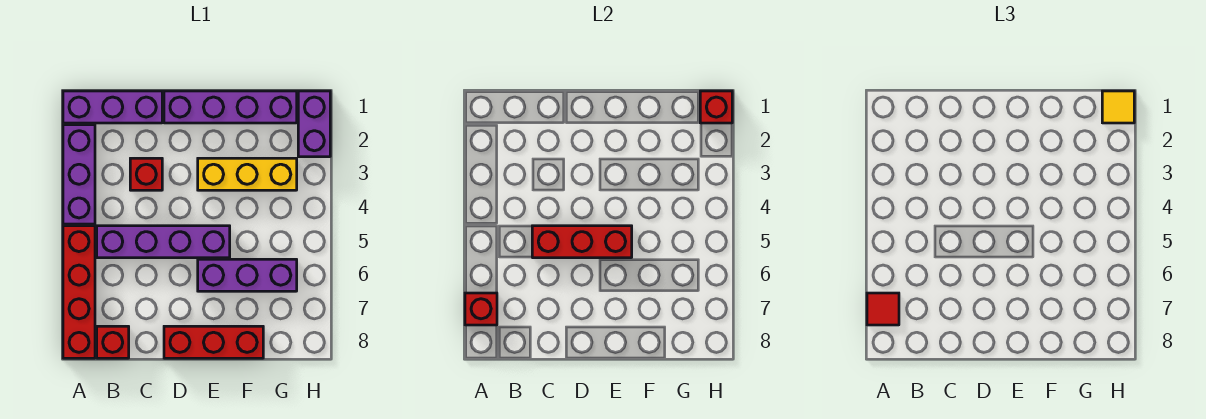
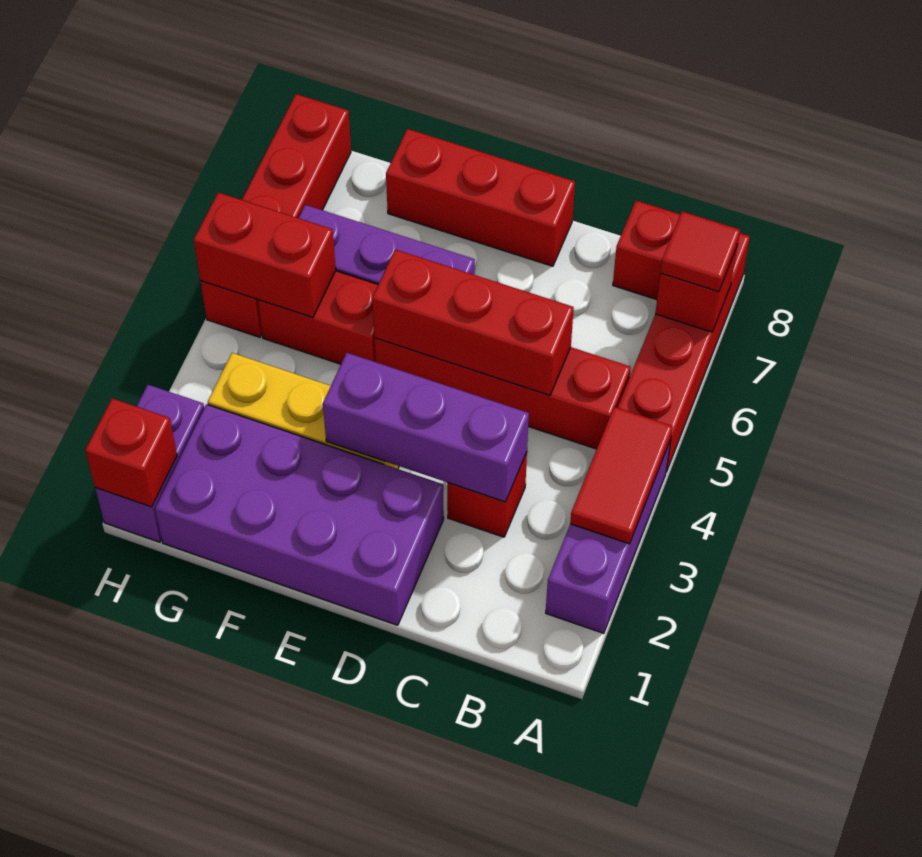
purple 1x3 brick [63,91,162,123] -> purple 1x3 brick moved to [323,353,529,502]
none -> red 1x2 tile [570,407,673,544]
purple 1x4 brick [97,226,230,258] -> red 1x4 brick [375,338,631,449]
purple 1x4 brick [164,91,297,123] -> purple 2x4 brick [155,404,444,625]
none -> red 1x2 brick [258,271,378,364]
none -> red 1x2 brick [194,192,336,318]
yellow 1x1 tile [1102,91,1134,123] -> none
none -> red 1x4 brick [200,94,351,337]

